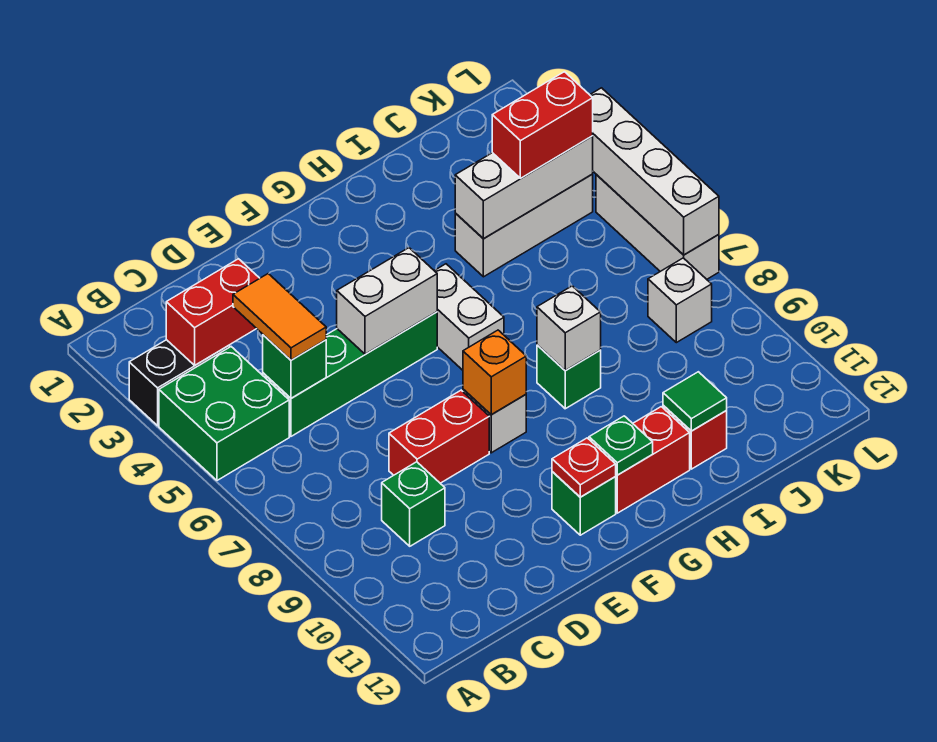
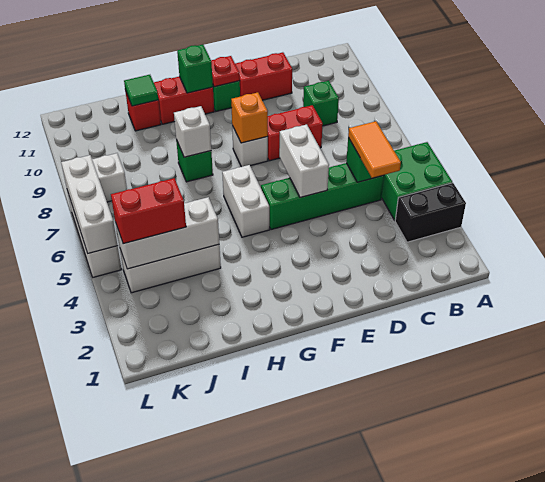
red 1x2 brick [166,259,260,365] -> red 1x2 brick moved to [235,52,292,100]
white 1x2 brick [337,248,437,354] -> white 1x2 brick turned to [279,124,329,198]
green 1x1 plate [589,416,653,475] -> green 1x1 brick [177,45,213,93]
white 1x4 brick [590,88,719,255] -> white 1x3 brick [61,155,117,253]

